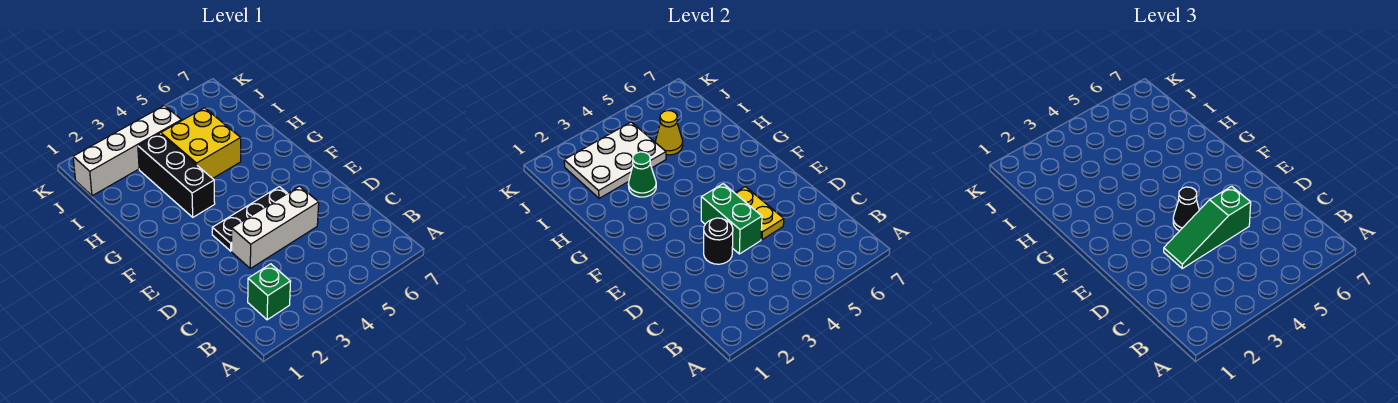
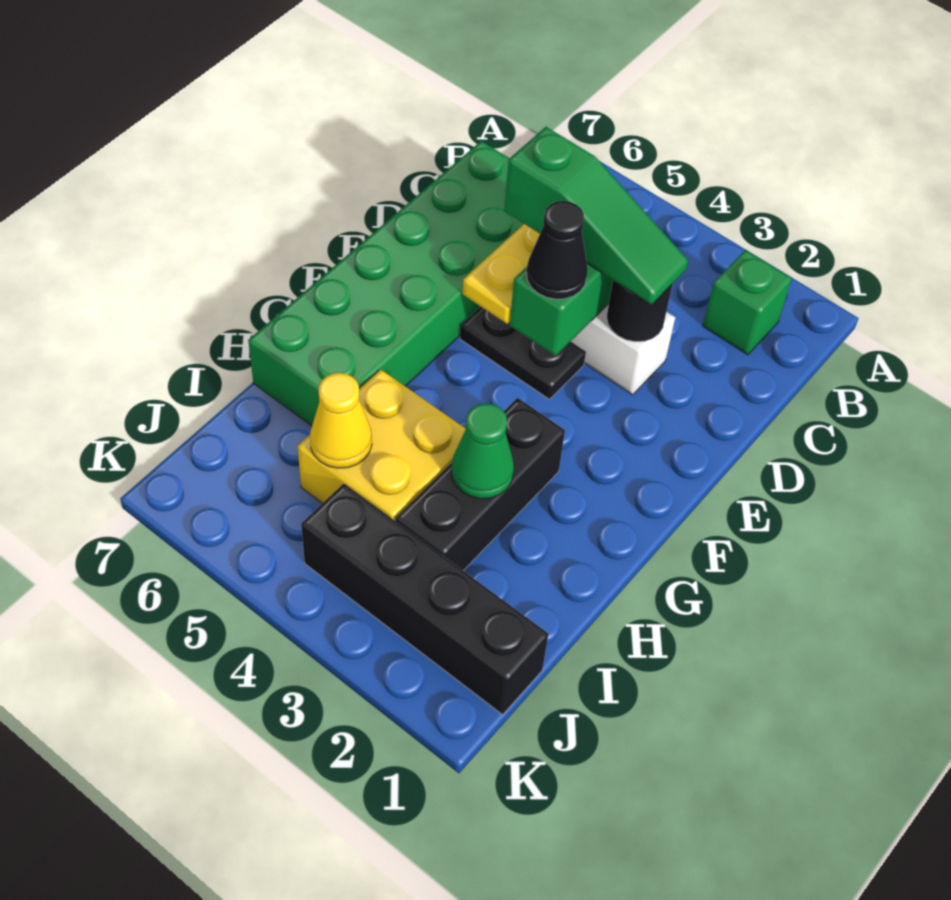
none -> green 2x6 brick [248,141,524,426]
black 1x3 plate [212,187,287,251] -> black 1x2 plate [460,307,586,399]
white 2x3 plate [564,122,666,198] -> none
white 1x4 brick [73,105,182,196] -> black 1x4 brick [301,484,548,715]

